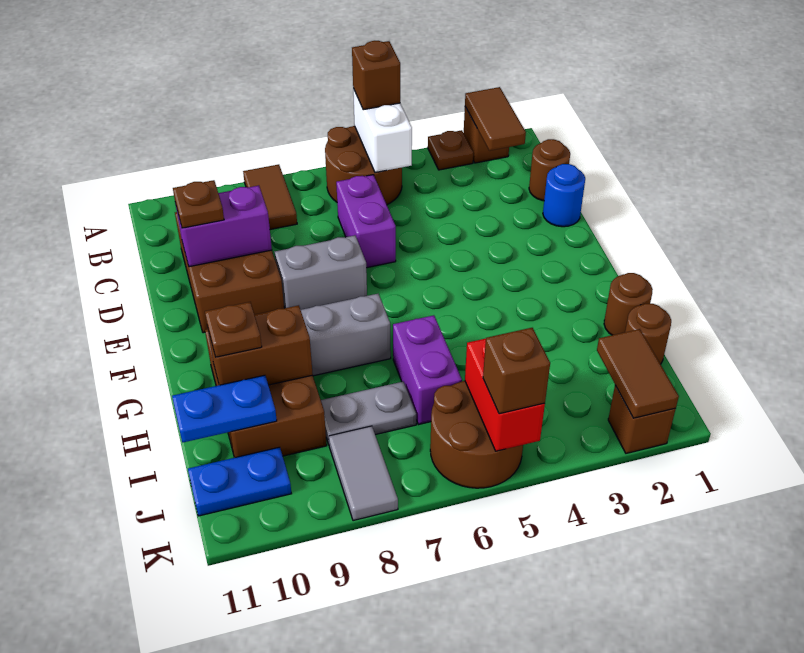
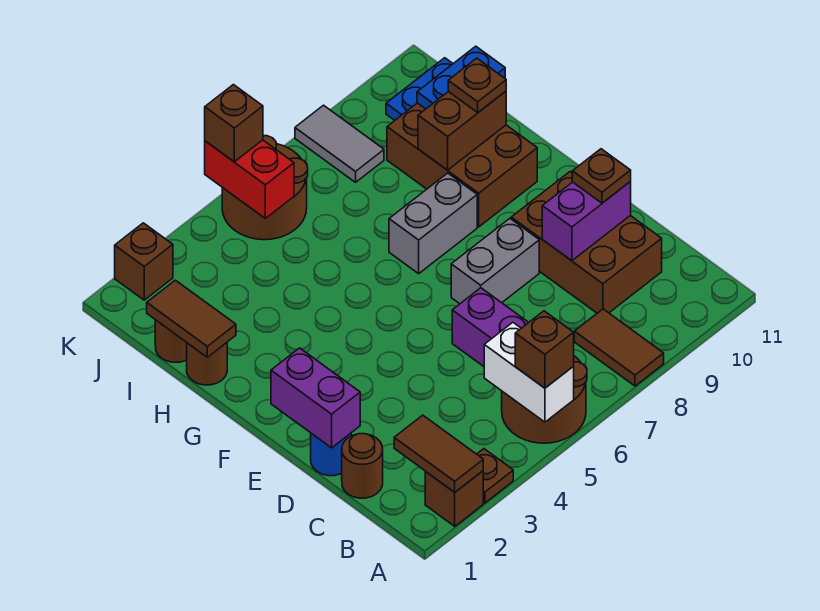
purple 1x2 brick [393,315,462,425] -> purple 1x2 brick moved to [271,348,360,448]
grey 1x2 plate [321,382,416,444] -> none
brown 1x2 tile [597,329,679,418] -> brown 1x2 tile moved to [147,280,236,357]

